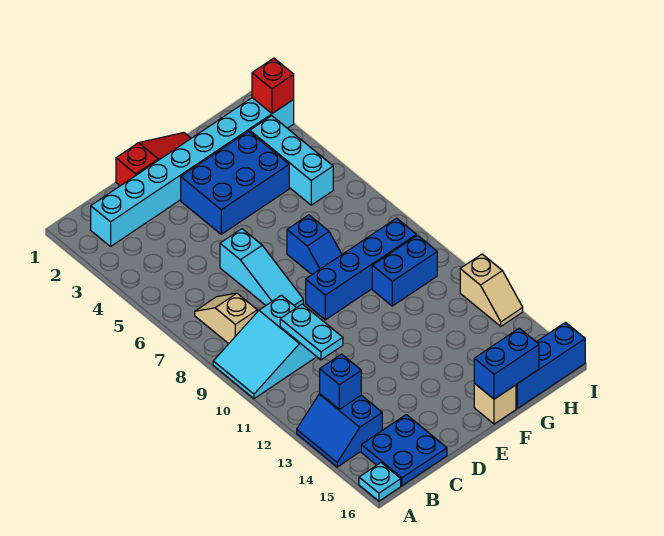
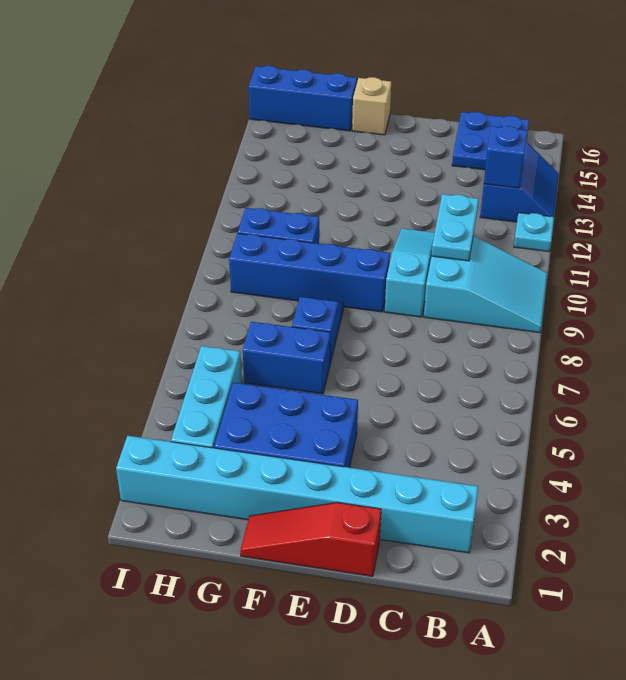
cyan 1x1 plate [359,463,401,501] -> cyan 1x1 plate moved to [514,213,554,252]
tan 1x2 slope [195,293,257,344] -> none
cyan 1x3 slope [220,229,303,308] -> cyan 1x3 slope moved to [385,228,435,317]
blue 1x2 brick [474,328,539,399] -> blue 1x2 brick moved to [243,322,330,394]
red 1x1 brick [252,58,294,113] -> none
tan 1x2 slope [460,254,523,326] -> none

